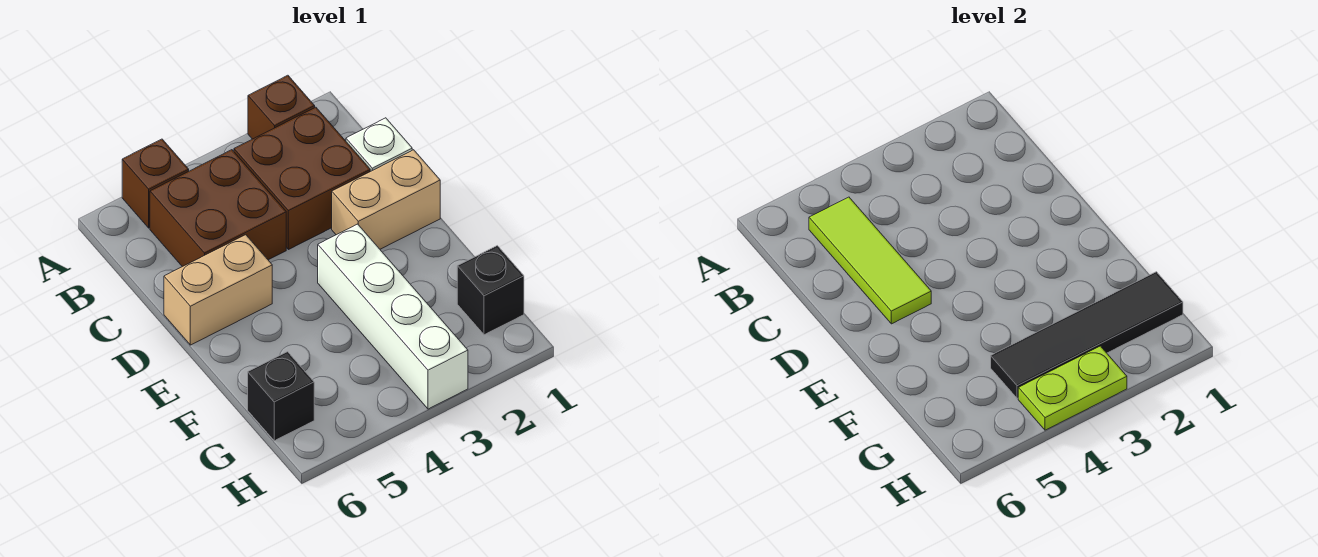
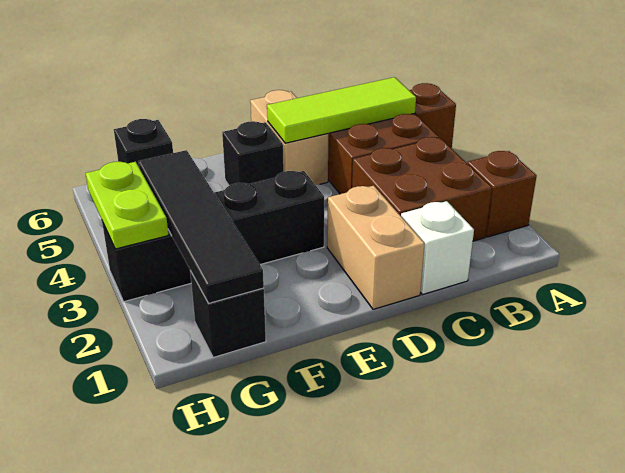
white 1x4 brick [318,224,468,409] -> black 1x4 brick [102,171,324,302]
none -> black 1x1 brick [222,121,284,186]

